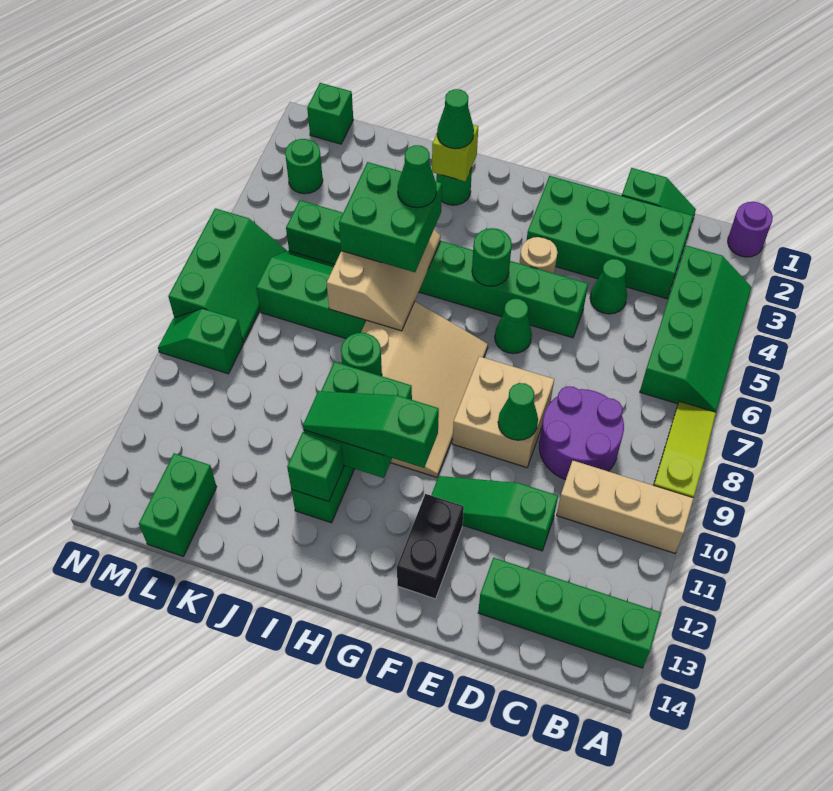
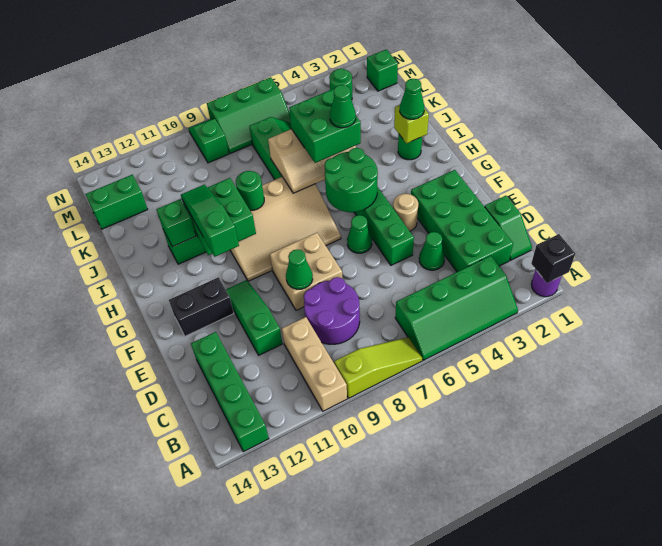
none -> black 1x1 brick [531,234,575,283]
green 1x1 round brick [472,228,512,286] -> green 2x2 round brick [325,148,378,212]

